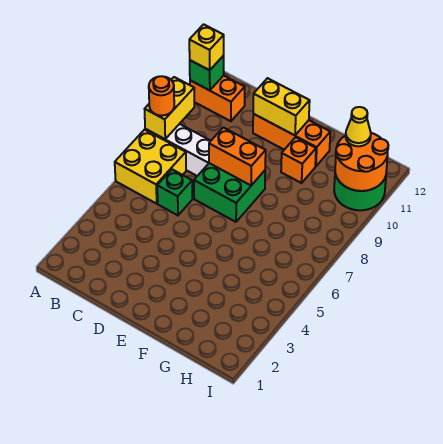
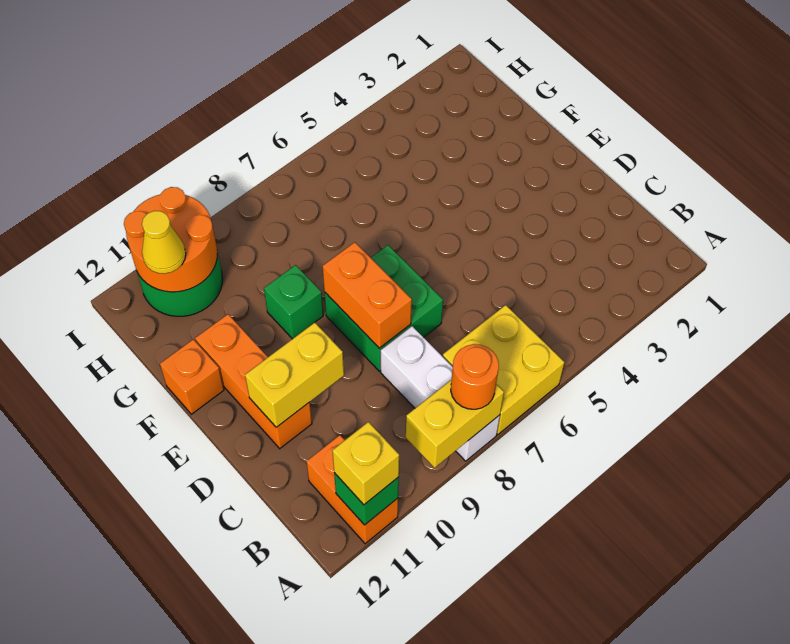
green 1x1 brick [157,169,192,215] -> green 1x1 brick moved to [264,265,323,339]
yellow 1x2 brick [253,78,310,135] -> yellow 1x2 brick turned to [245,323,344,427]
orange 1x1 brick [281,137,316,183] -> orange 1x1 brick moved to [160,339,224,414]

